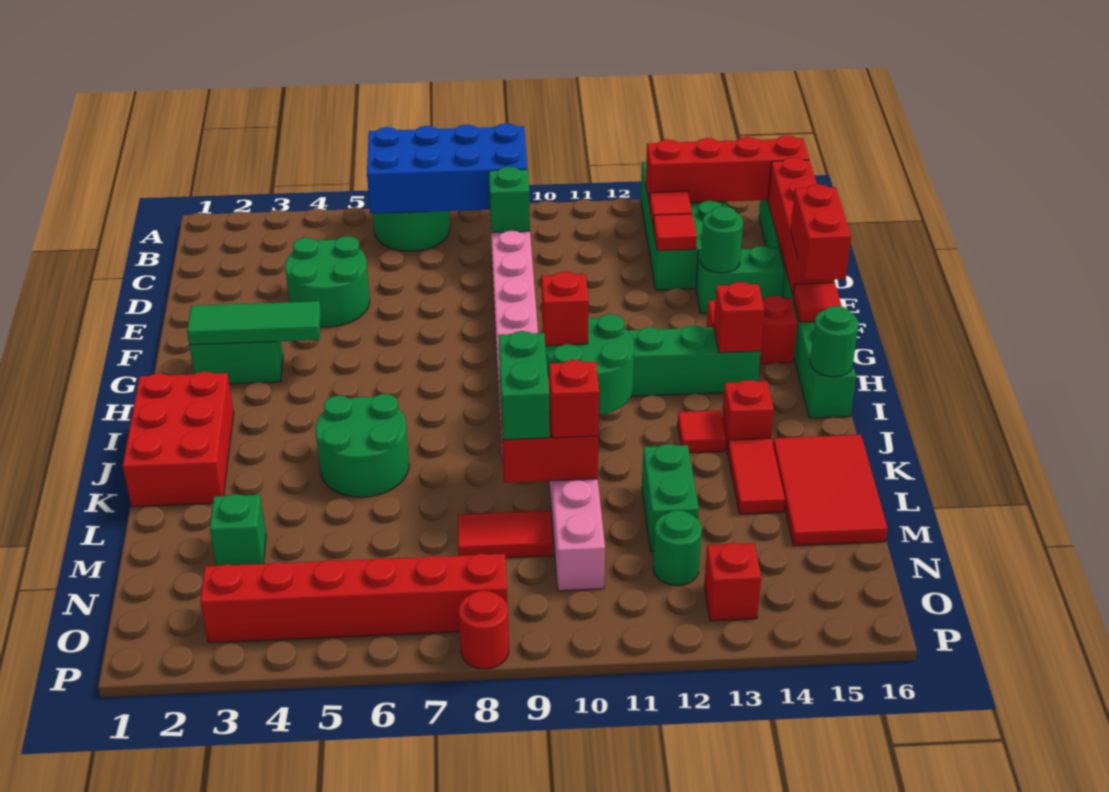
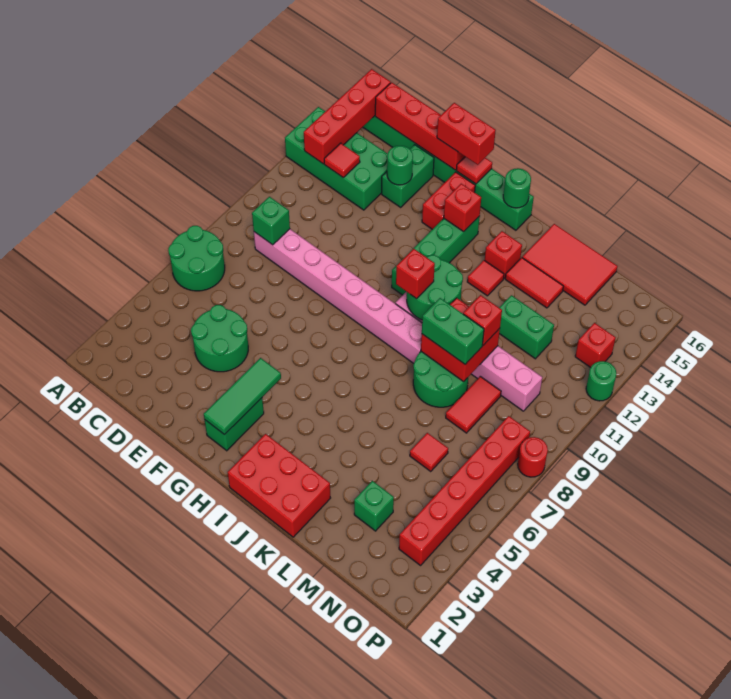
blue 2x4 brick [367,123,528,214] -> none
red 1x1 tile [653,214,697,251] -> red 1x1 tile moved to [410,433,448,471]
green 2x2 round brick [315,394,409,497] -> green 2x2 round brick moved to [413,352,468,407]
green 1x1 round brick [653,510,702,586] -> green 1x1 round brick moved to [586,361,616,401]

